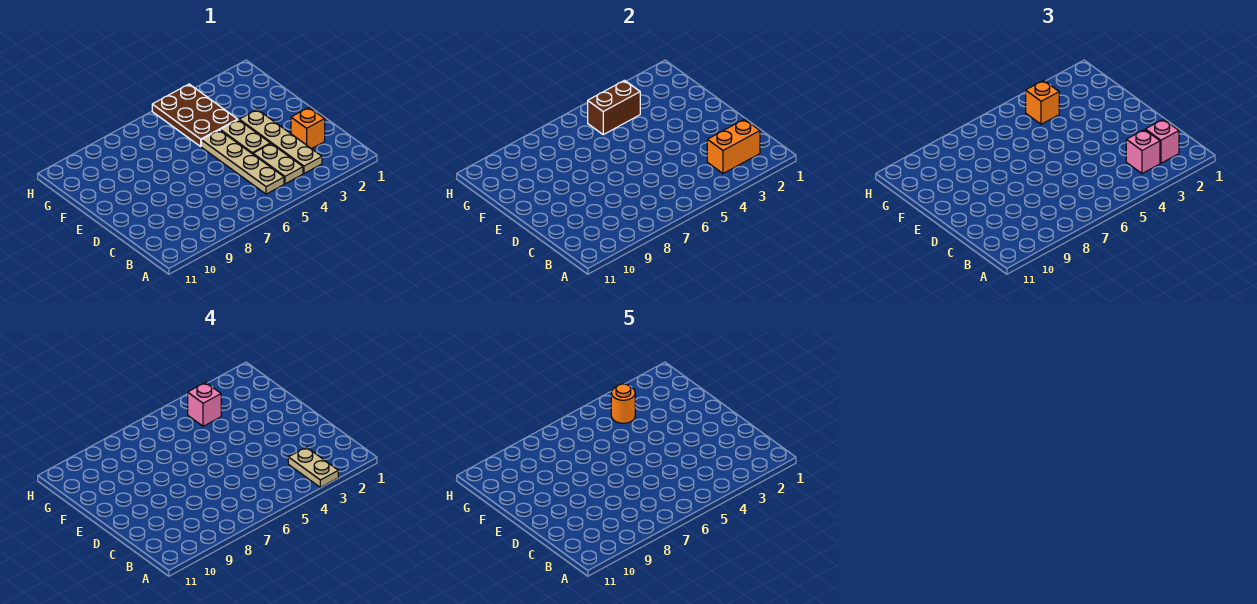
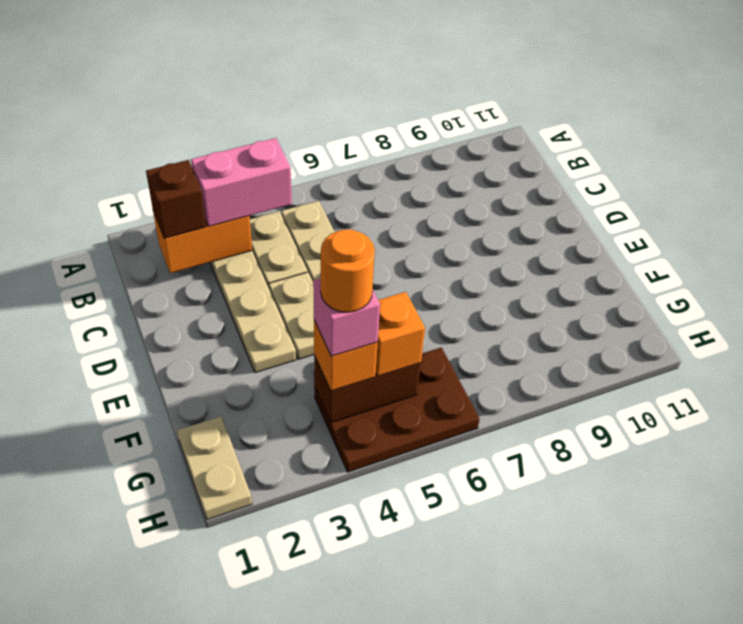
tan 1x2 plate [288,447,338,487] -> tan 1x2 plate moved to [177,417,252,520]
pink 1x1 brick [1145,119,1179,163] -> brown 1x1 brick [146,160,206,238]
pink 1x1 brick [1126,130,1160,173] -> pink 1x2 brick [191,138,292,226]
orange 1x1 brick [291,108,325,149] -> orange 1x1 brick moved to [376,292,425,376]
brown 2x3 plate [152,84,238,146] -> brown 2x3 plate turned to [315,347,480,472]

